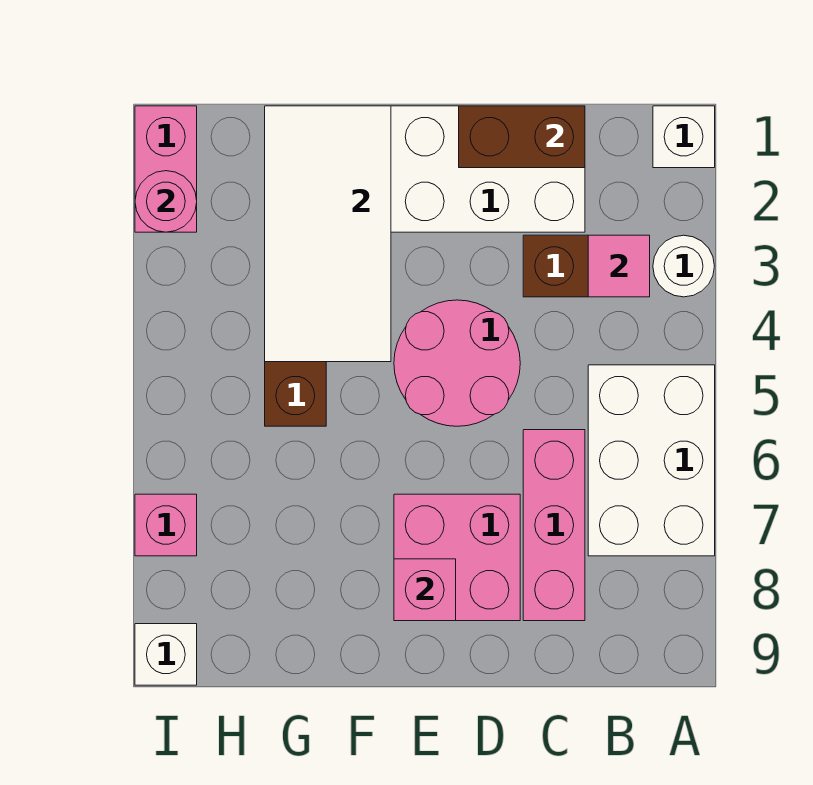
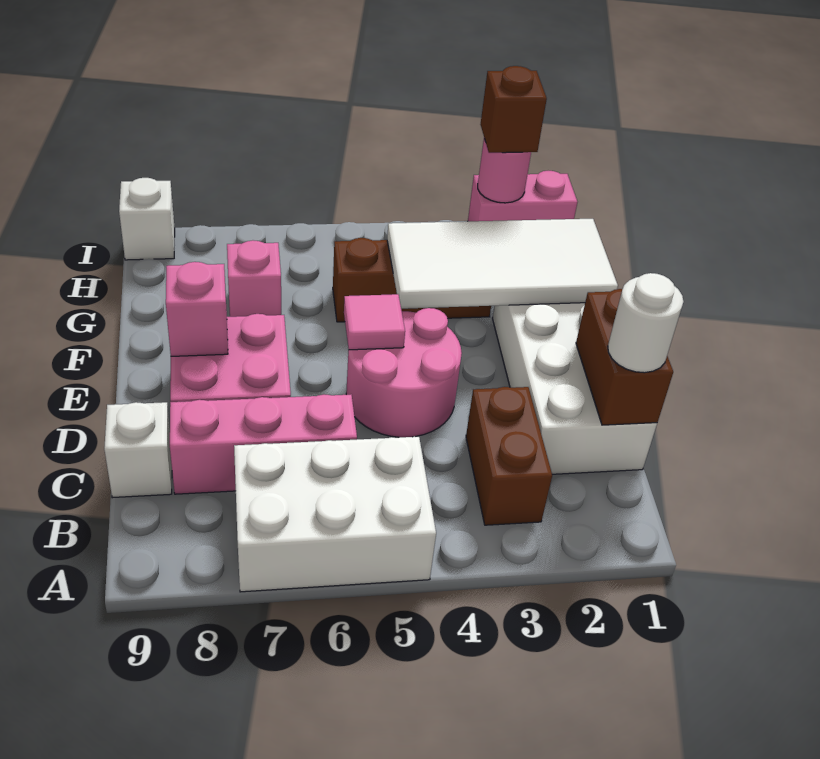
white 1x1 brick [653,106,715,168] -> white 1x1 brick moved to [104,402,172,498]
white 1x1 round brick [653,235,714,297] -> white 1x1 round brick moved to [608,273,684,373]
pink 1x1 tile [588,235,650,297] -> pink 1x1 tile moved to [344,294,405,350]
none -> brown 1x1 brick [480,66,547,153]
pink 1x1 brick [135,494,197,556] -> pink 1x1 brick moved to [227,240,281,317]

